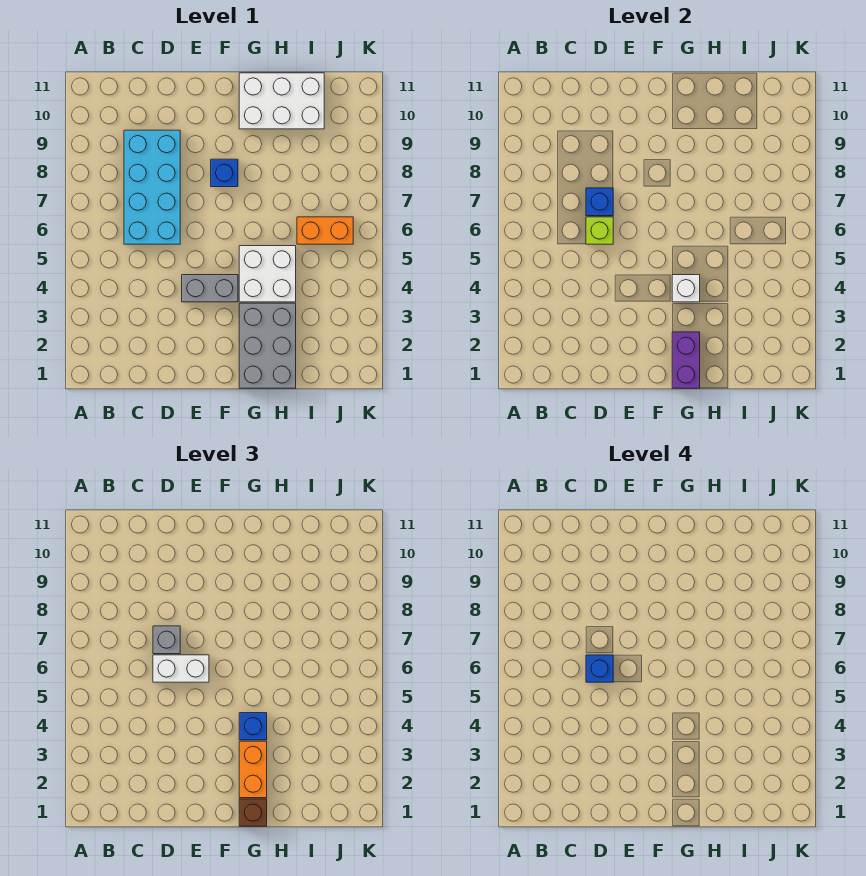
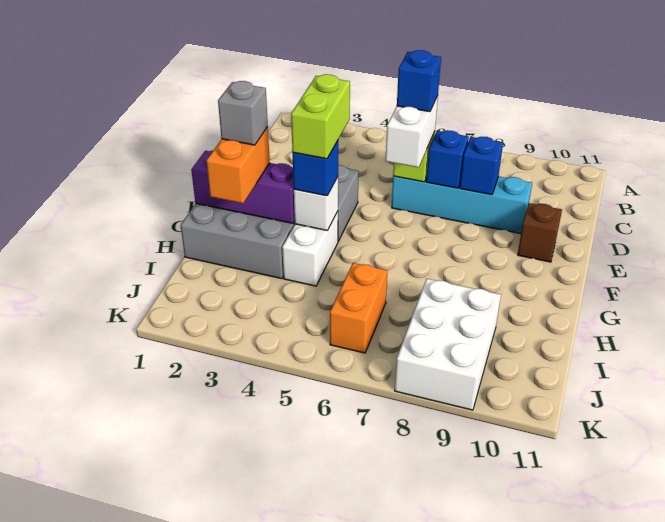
cyan 2x4 brick [124,130,180,244] -> cyan 1x4 brick [392,176,532,234]
grey 1x1 brick [153,626,180,654] -> grey 1x1 brick moved to [218,81,268,145]
none -> lime 1x2 brick [291,74,350,159]
blue 1x1 brick [211,159,238,187] -> blue 1x1 brick moved to [460,137,503,195]
purple 1x2 brick [672,332,700,388] -> purple 1x3 brick [191,151,295,223]
brown 1x1 brick [239,799,267,826] -> brown 1x1 brick moved to [518,203,562,262]
orange 1x2 brick [239,741,267,798] -> orange 1x2 brick turned to [206,127,270,203]
white 2x2 brick [239,246,296,302] -> white 1x2 brick [282,211,338,286]
white 2x3 brick [239,73,324,129] -> white 2x3 brick moved to [395,279,501,410]

